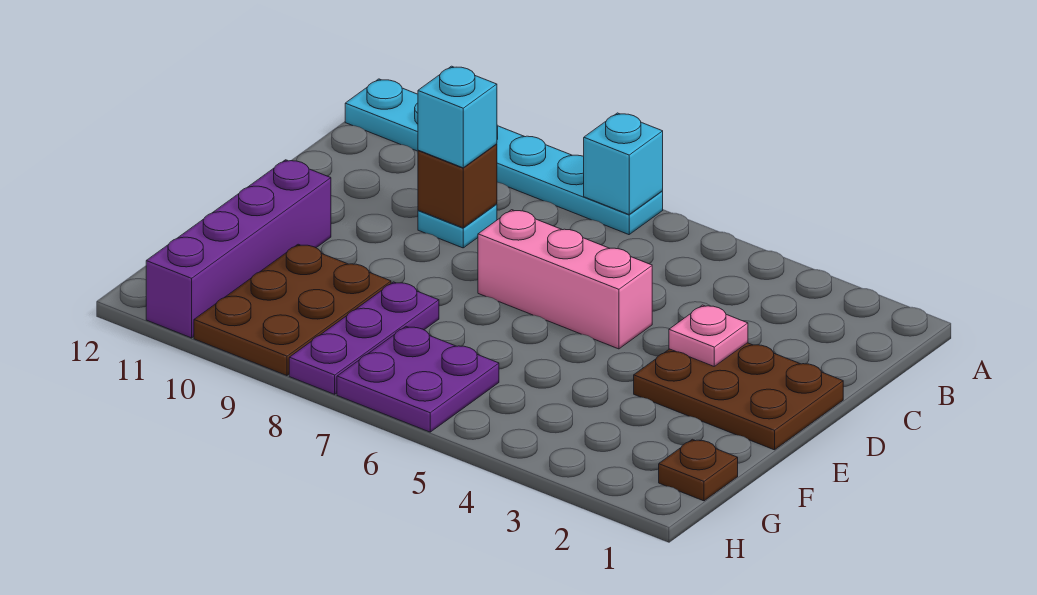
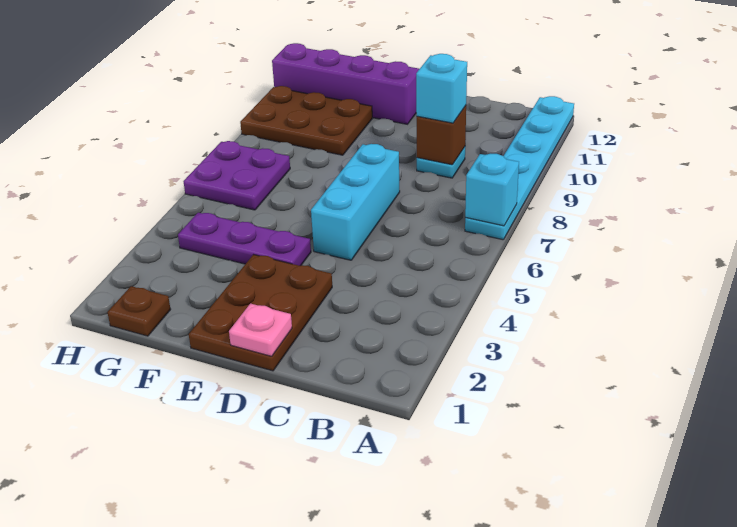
pink 1x1 plate [669,305,748,366] -> pink 1x1 plate moved to [229,303,292,356]
pink 1x3 brick [478,210,652,349] -> cyan 1x3 brick [311,144,400,260]
purple 1x3 plate [289,282,439,394] -> purple 1x3 plate moved to [178,213,311,266]

